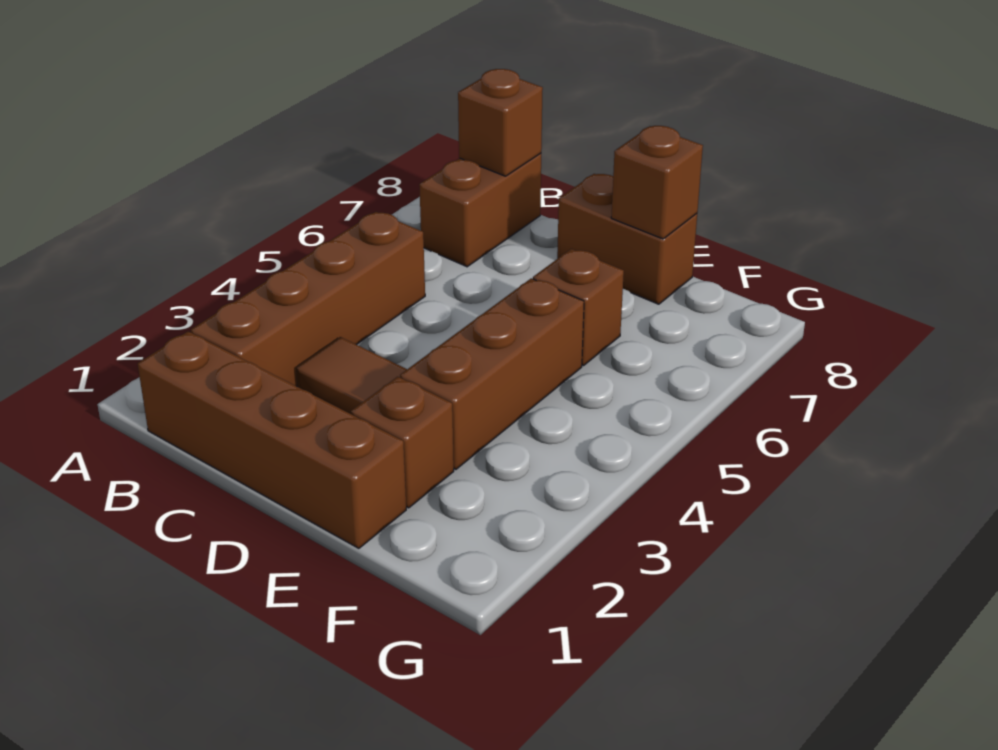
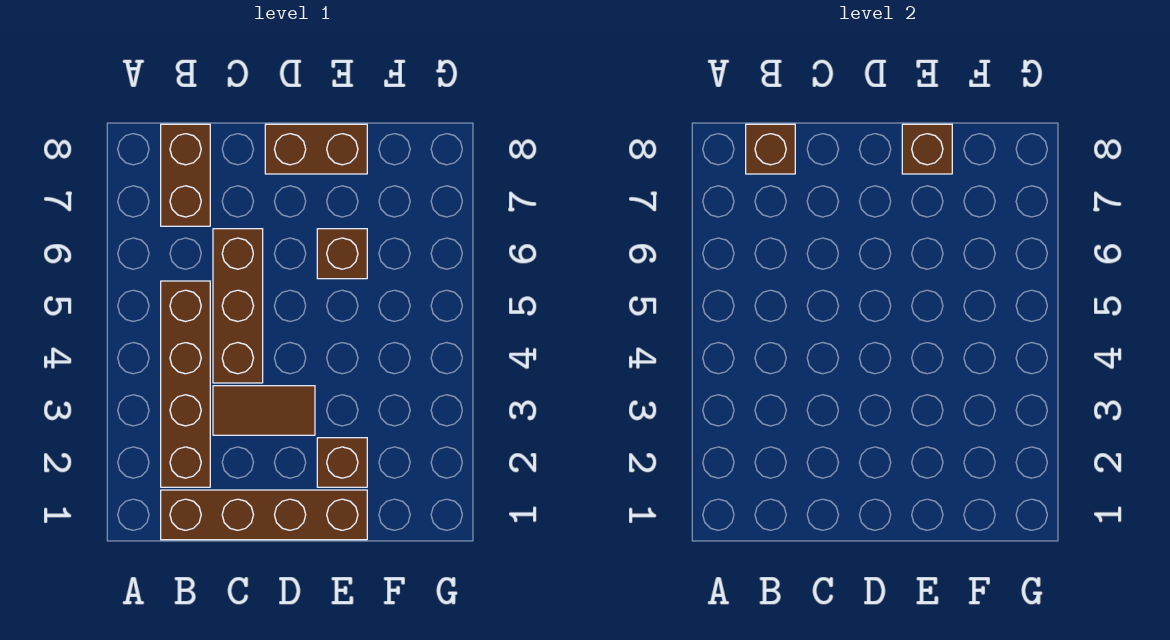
brown 1x3 brick [400,278,584,469] -> brown 1x3 brick moved to [213,229,263,383]

